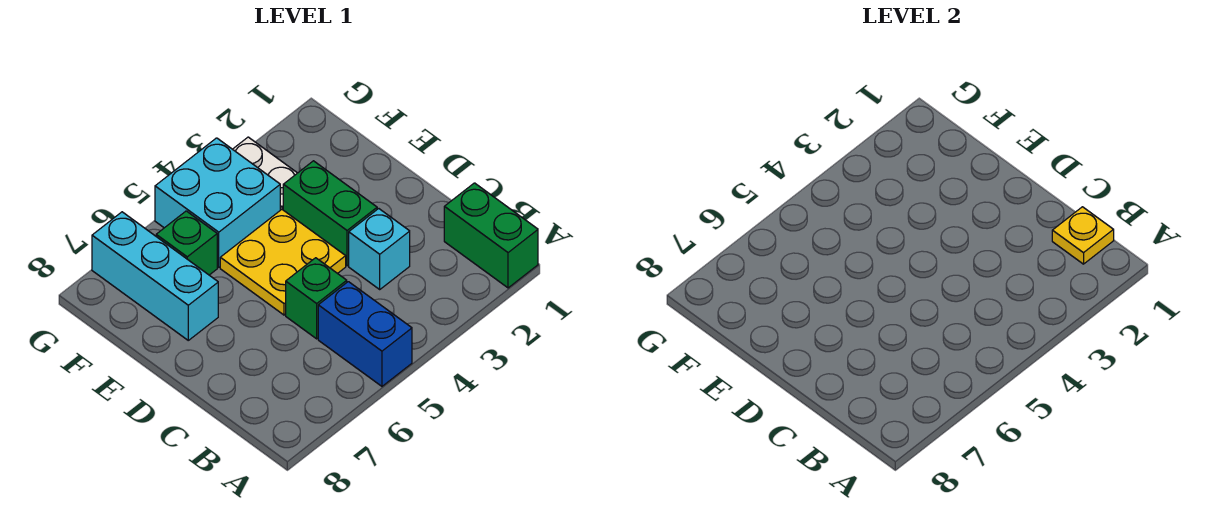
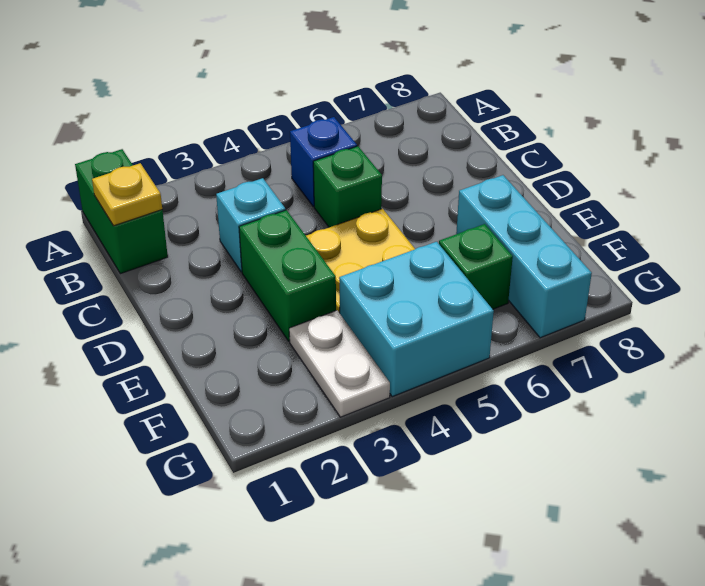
blue 1x2 brick [318,282,412,386] -> blue 1x1 brick [290,117,357,207]

